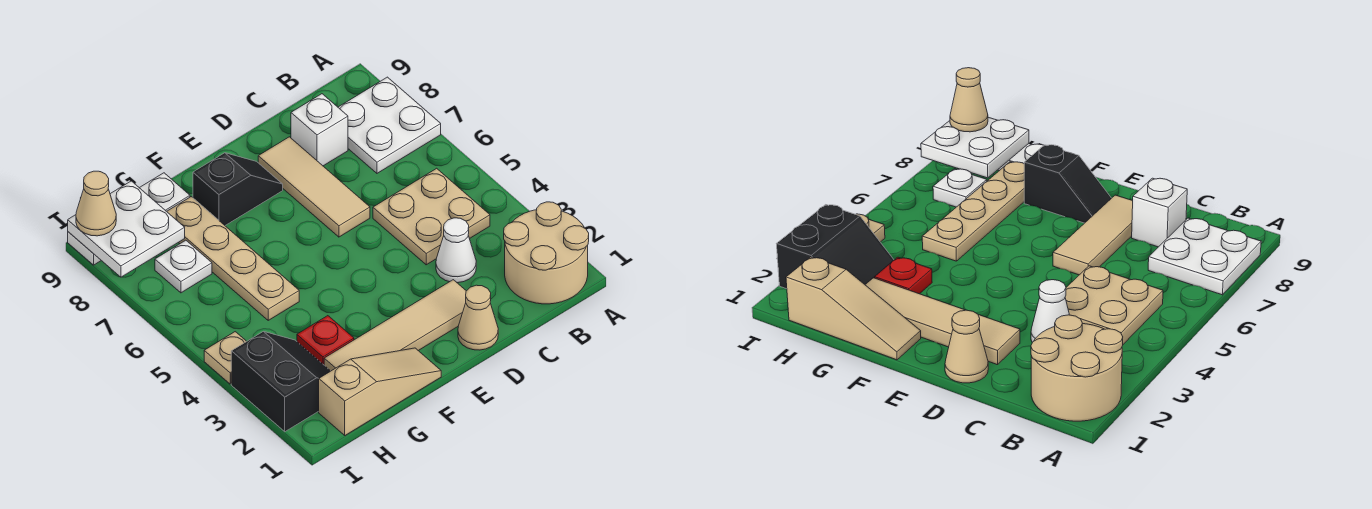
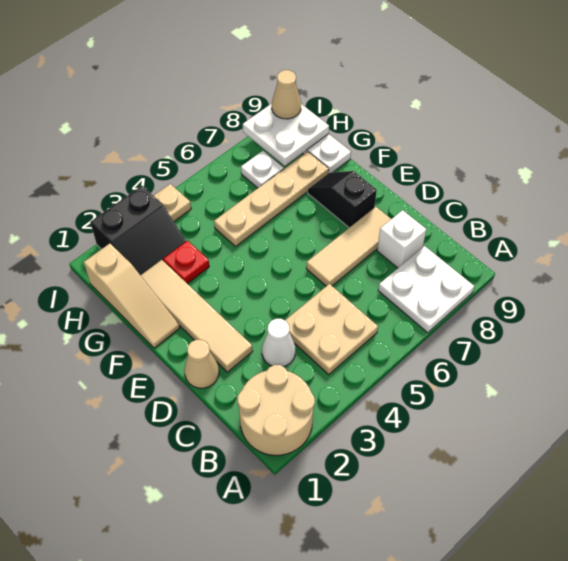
black 1x2 slope [193,153,283,225] -> black 1x2 slope turned to [308,171,377,228]

